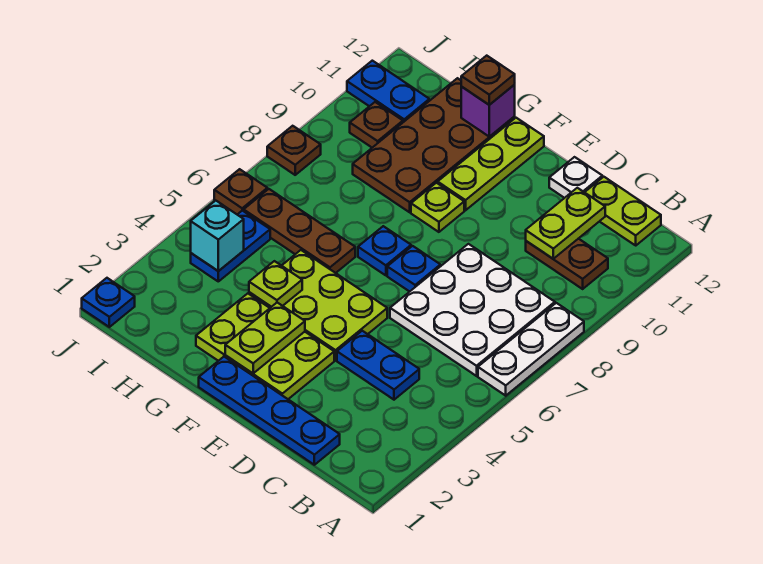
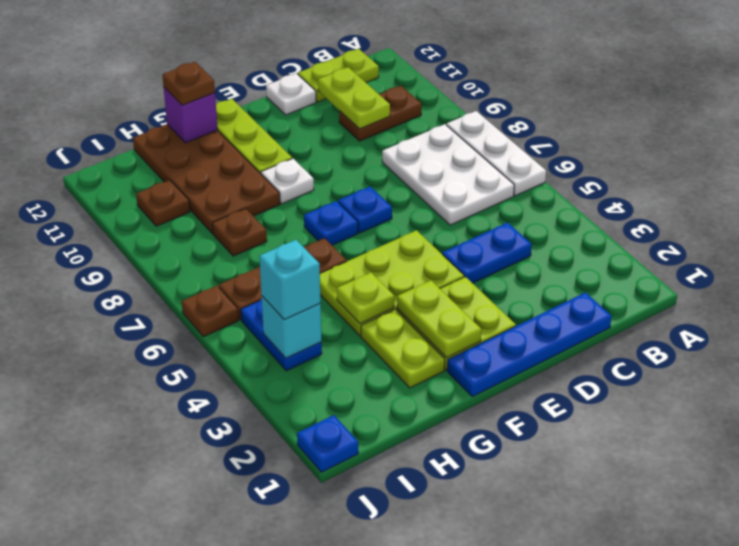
white 3x3 plate [390,244,555,376] -> white 2x3 plate [382,124,514,225]
lime 1x1 plate [411,183,464,232] -> white 1x1 plate [261,159,314,204]
none -> cyan 1x1 brick [259,240,321,320]
blue 1x2 plate [347,61,429,122] -> none
brown 1x1 plate [267,126,321,175] -> brown 1x1 plate moved to [212,209,267,256]

